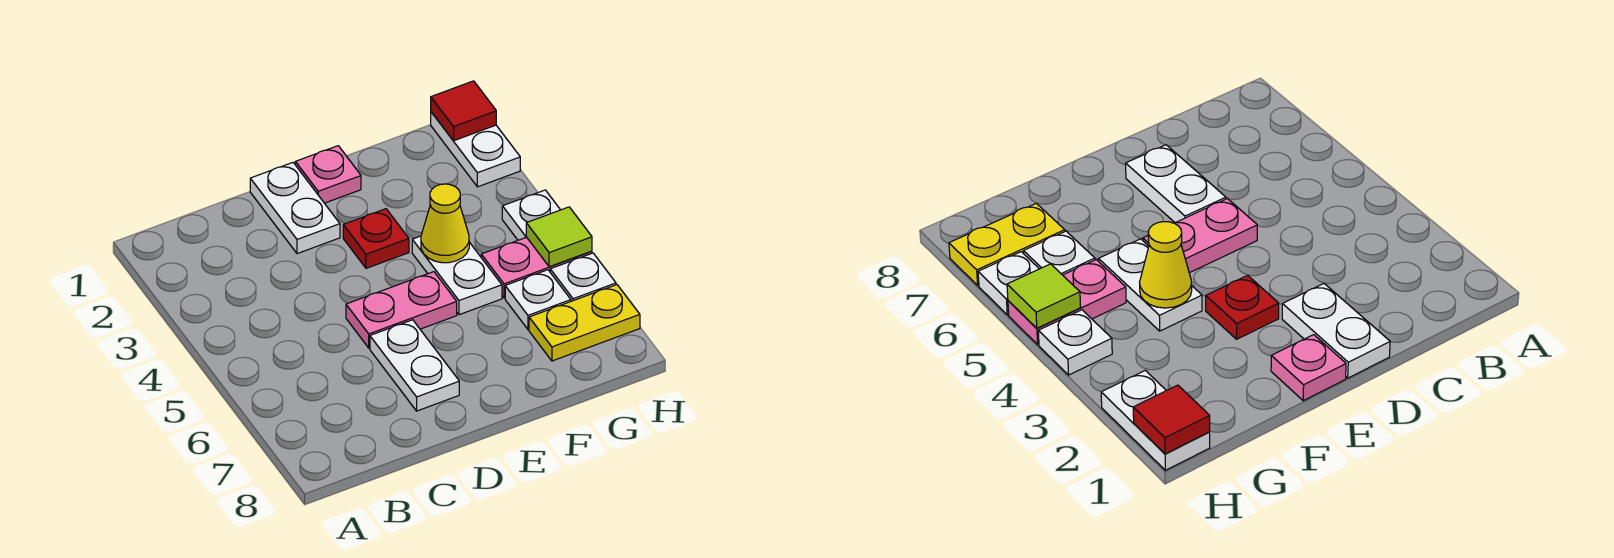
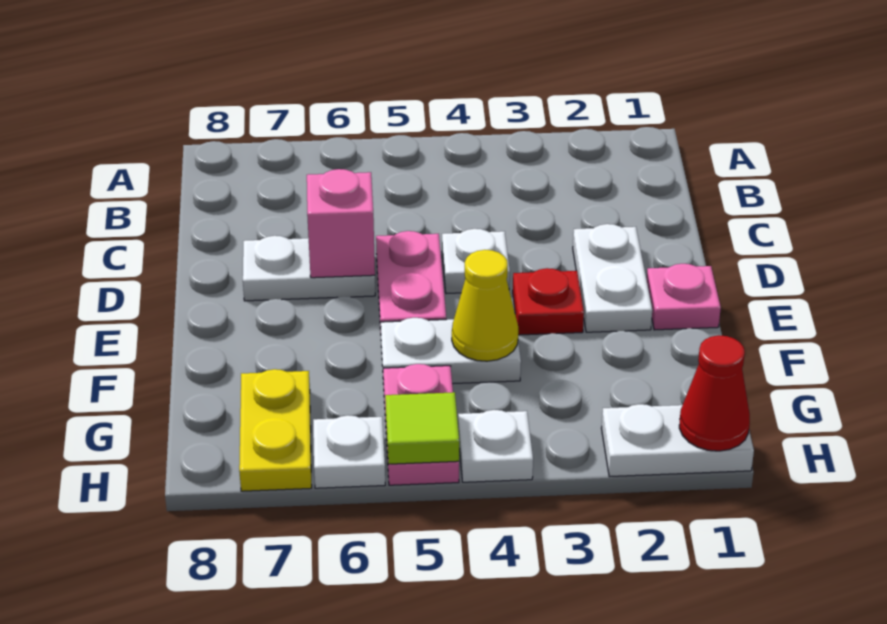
white 1x2 plate [250,163,340,254] -> white 1x2 plate turned to [573,224,652,332]
none -> pink 1x1 brick [307,169,375,278]
white 1x1 plate [505,270,571,329] -> white 1x1 plate moved to [442,229,510,294]
red 1x1 tile [431,81,496,141] -> red 1x1 cone [679,335,750,451]

